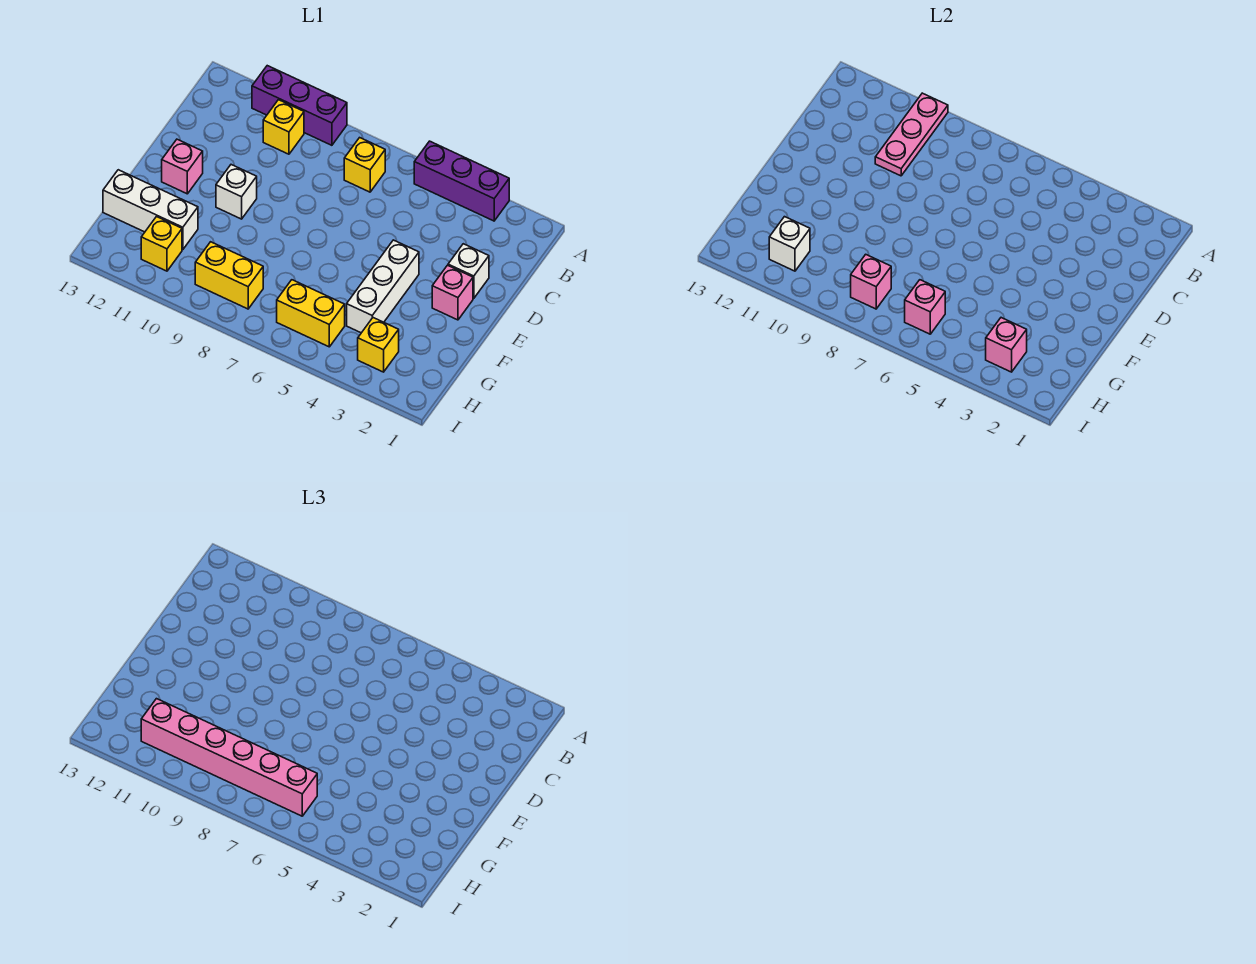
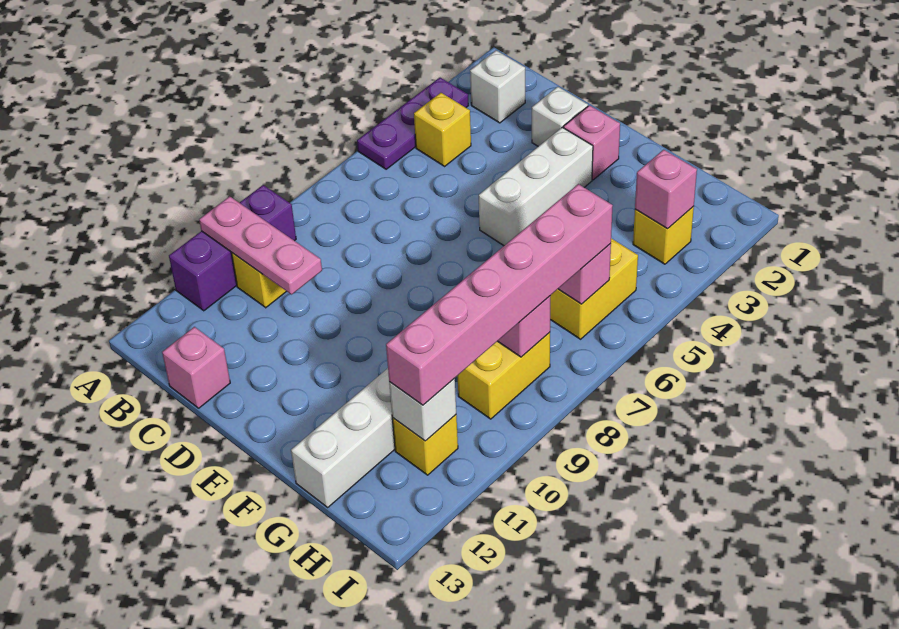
purple 1x3 brick [414,141,509,221] -> purple 1x3 plate [357,78,469,169]
yellow 1x1 brick [344,138,385,192] -> yellow 1x1 brick moved to [414,93,471,166]
white 1x3 brick [347,240,419,333] -> white 1x3 brick turned to [479,127,593,246]
white 1x1 brick [216,165,257,219] -> white 1x1 brick moved to [470,50,525,123]
pink 1x1 brick [162,139,203,194] -> pink 1x1 brick moved to [162,327,230,408]

